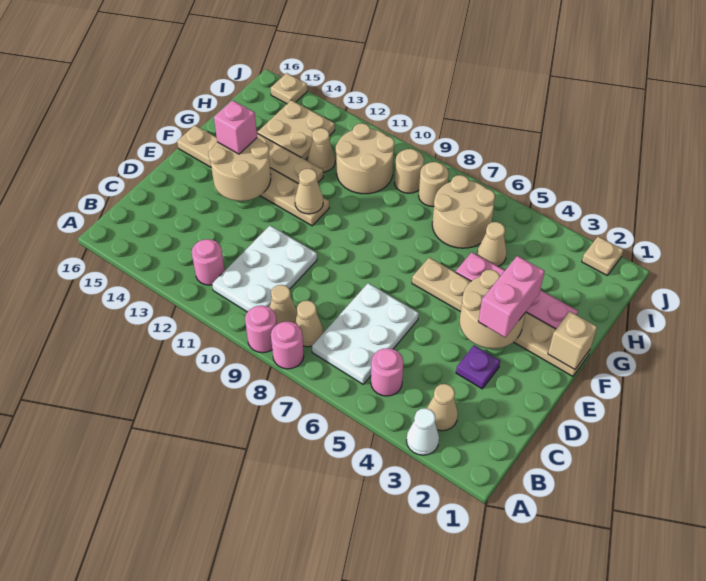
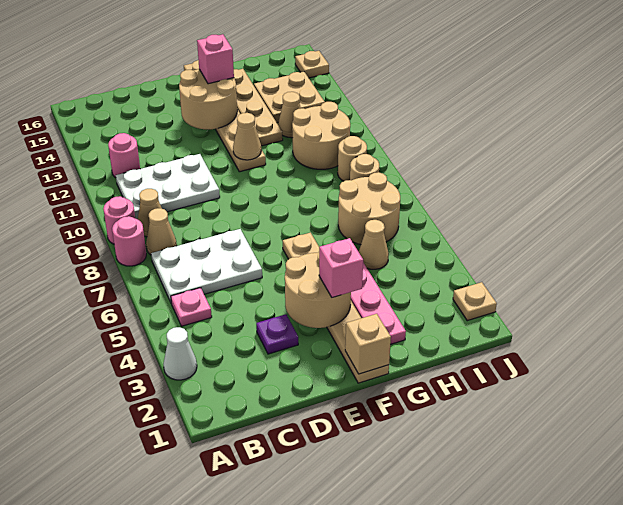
tan 1x1 cone [427,384,458,431] -> none
pink 1x1 round brick [371,348,404,396] -> pink 1x1 plate [171,288,212,326]
pink 1x2 brick [478,256,545,337] -> pink 1x1 brick [319,238,363,298]

